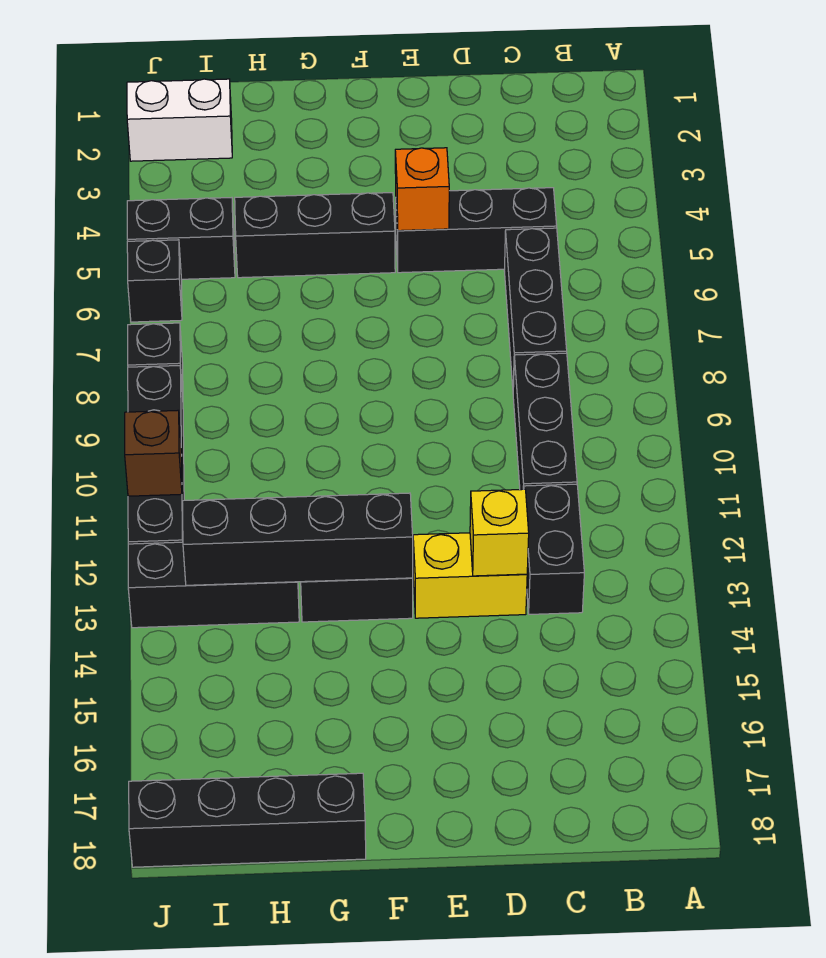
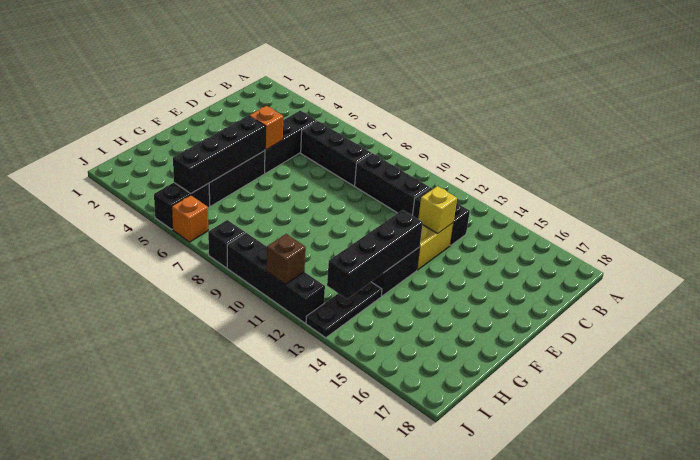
black 1x4 brick [129,773,366,867] -> black 1x4 brick moved to [173,116,266,193]
black 1x3 brick [128,542,299,628] -> black 1x3 plate [306,282,382,338]
white 1x2 brick [127,79,232,161] -> none
black 1x1 brick [127,240,182,322] -> orange 1x1 brick [172,195,208,242]

